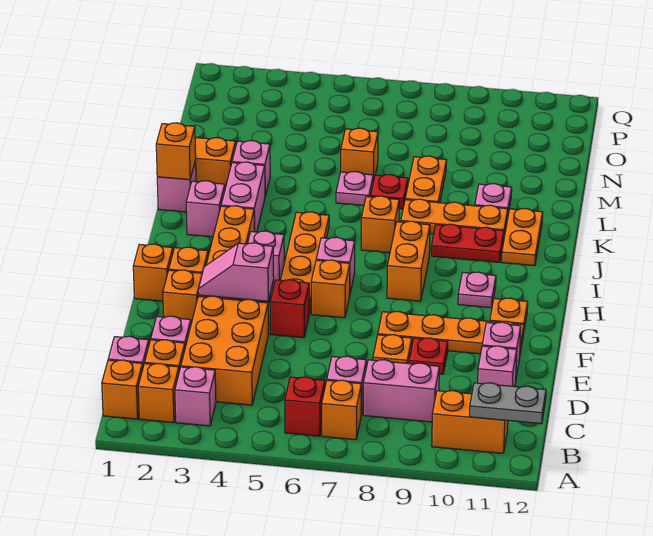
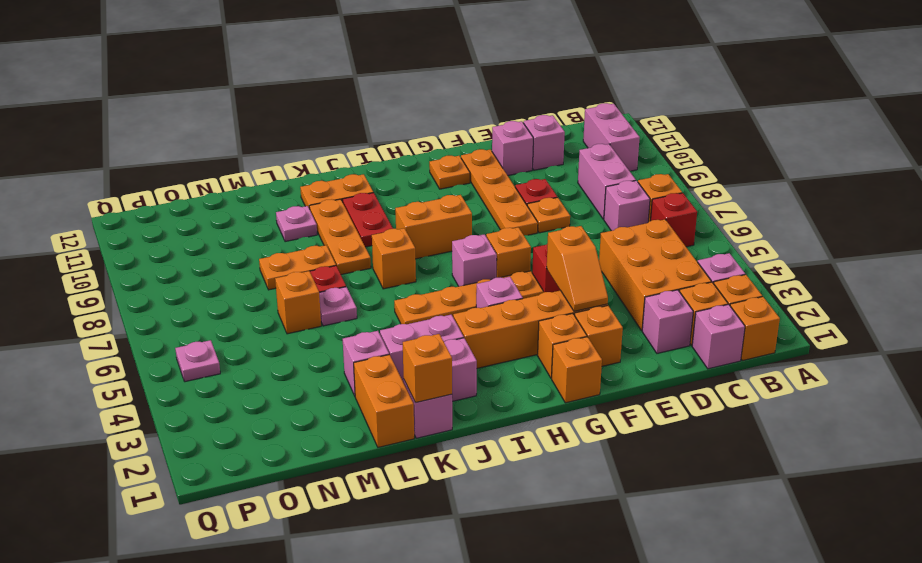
orange 1x2 brick [432,391,508,453] -> pink 1x2 brick [583,103,640,171]
grey 1x2 plate [469,383,546,424] -> none
orange 2x3 brick [181,296,269,405] -> orange 2x3 brick turned to [599,219,711,331]
pink 1x2 slope [198,243,274,301] -> orange 1x2 slope [547,226,608,311]
pink 1x1 plate [458,272,496,308] -> pink 1x1 plate moved to [175,340,220,382]

